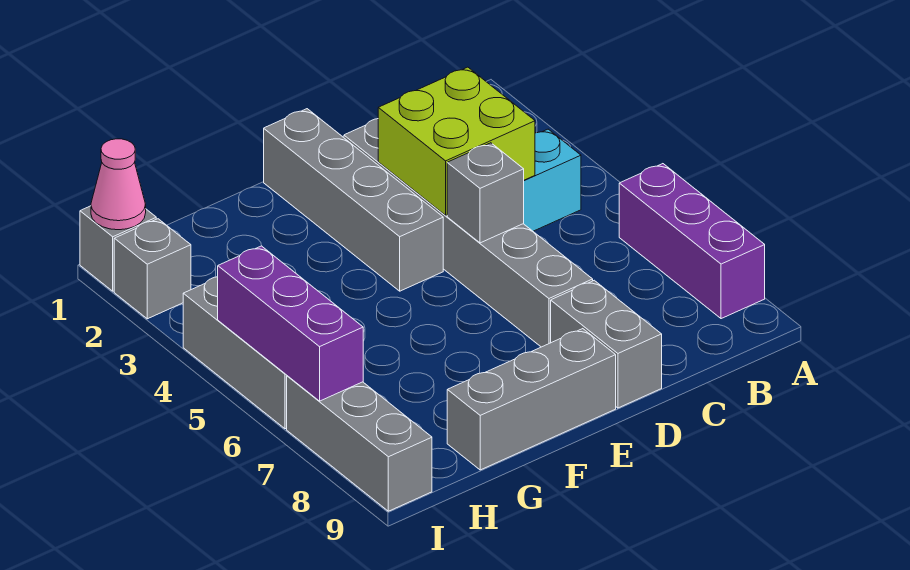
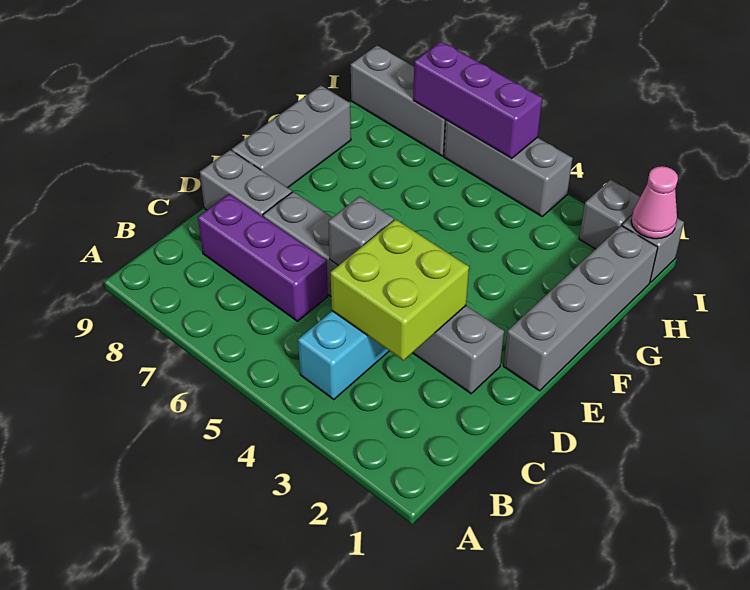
purple 1x3 brick [619,164,765,319] -> purple 1x3 brick moved to [198,194,328,321]
grey 1x4 brick [264,109,443,291] -> grey 1x4 brick turned to [503,226,658,391]

